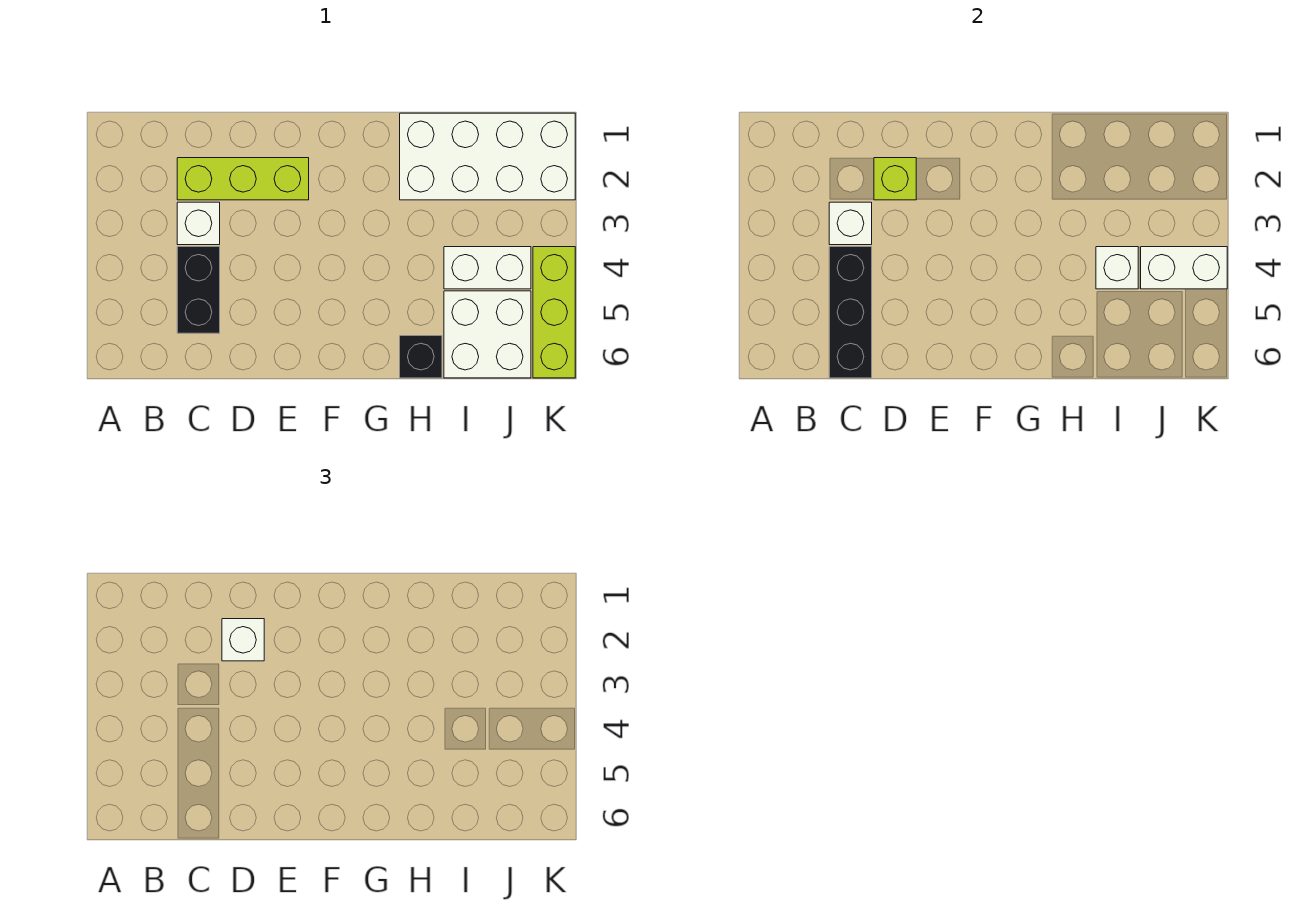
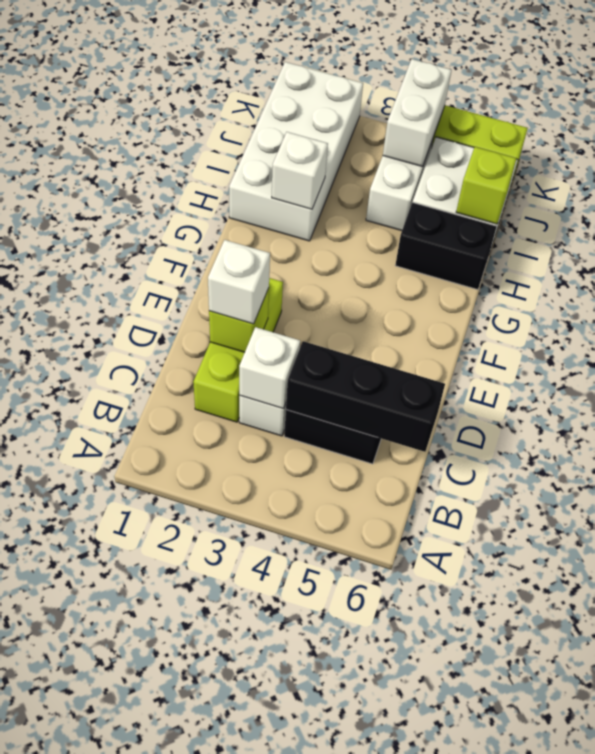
black 1x1 brick [400,336,442,378] -> black 1x2 brick [395,202,497,290]
white 1x1 brick [1096,247,1138,289] -> white 1x1 brick moved to [272,132,328,209]
none -> lime 1x1 brick [456,147,517,224]

